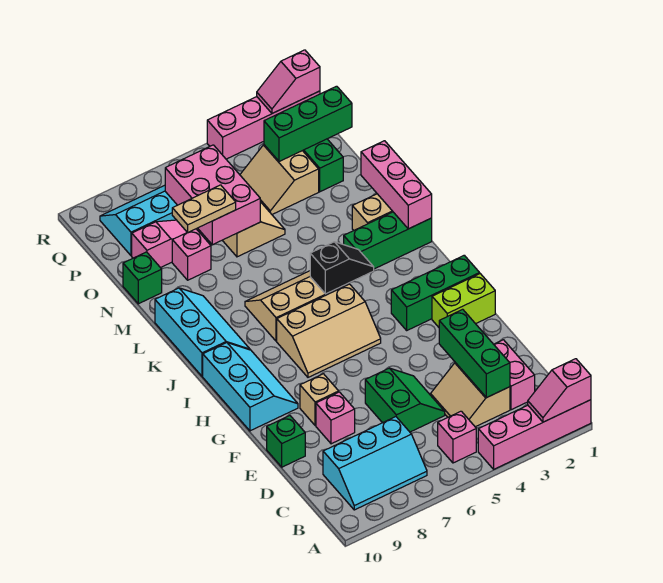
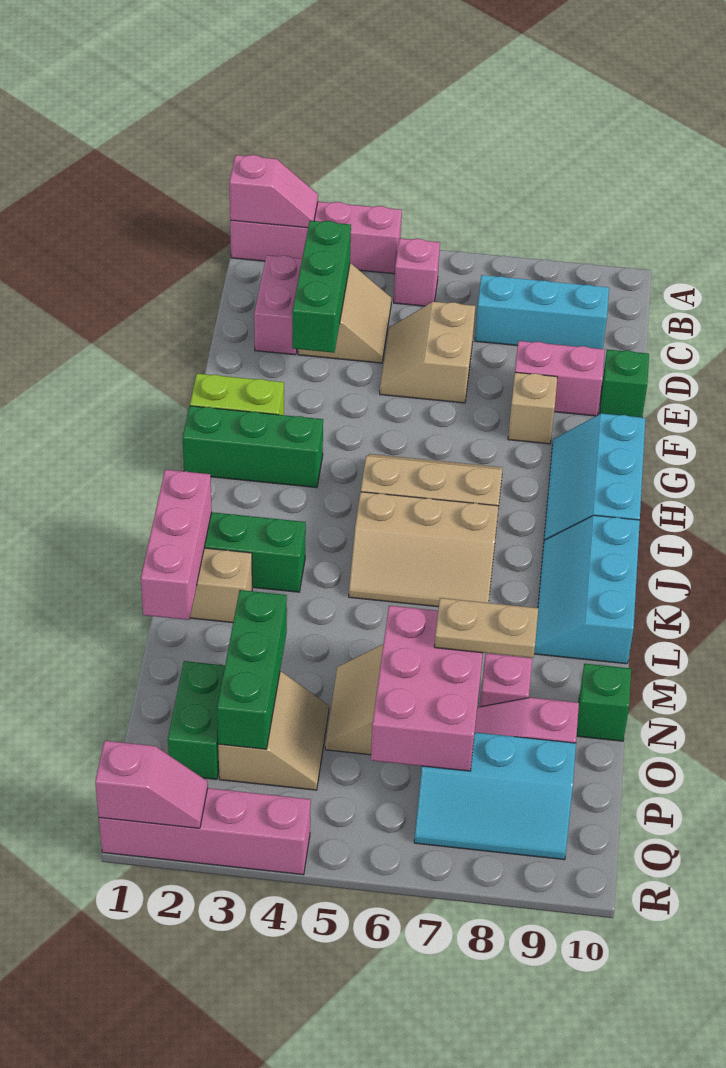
green 2x2 slope [365,368,445,432] -> tan 2x2 slope [380,301,475,403]
pink 1x1 brick [316,392,355,444] -> pink 1x2 brick [515,341,605,416]
black 1x2 slope [310,242,374,294] -> none
green 1x3 brick [264,86,352,161] -> green 1x3 brick turned to [217,590,287,749]

